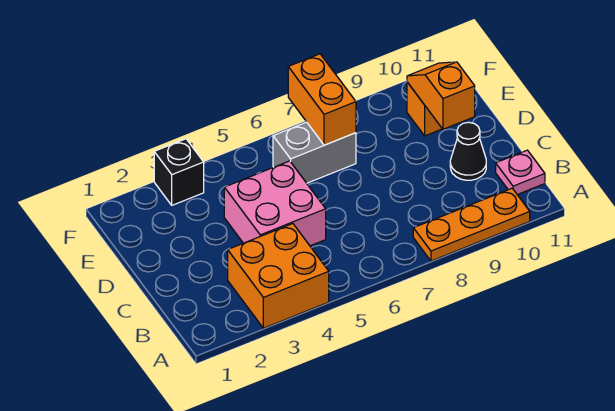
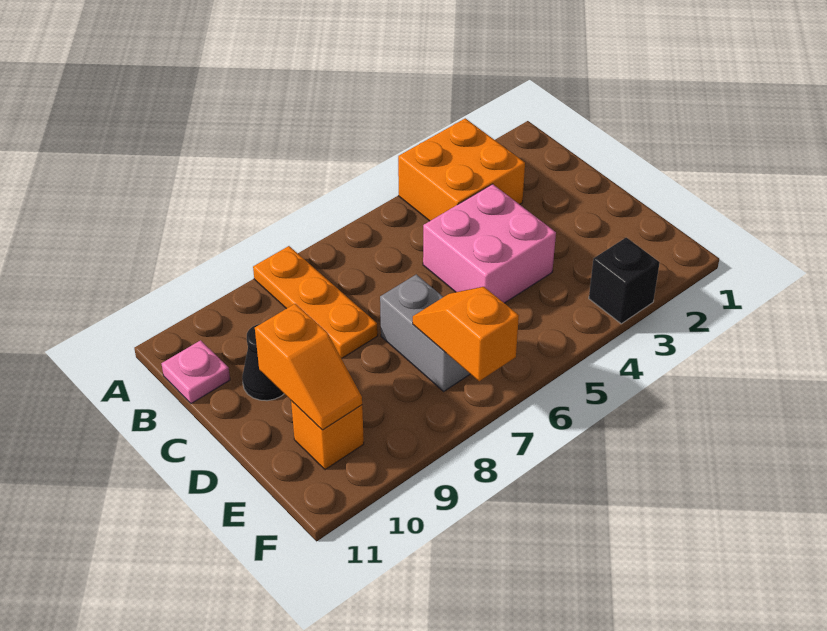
orange 1x3 plate [413,188,530,261] -> orange 1x3 plate turned to [253,246,378,359]
grey 1x2 brick [273,122,356,183] -> grey 1x2 brick turned to [380,274,470,391]
orange 1x2 brick [288,54,356,145] -> orange 1x2 slope [413,287,519,381]

